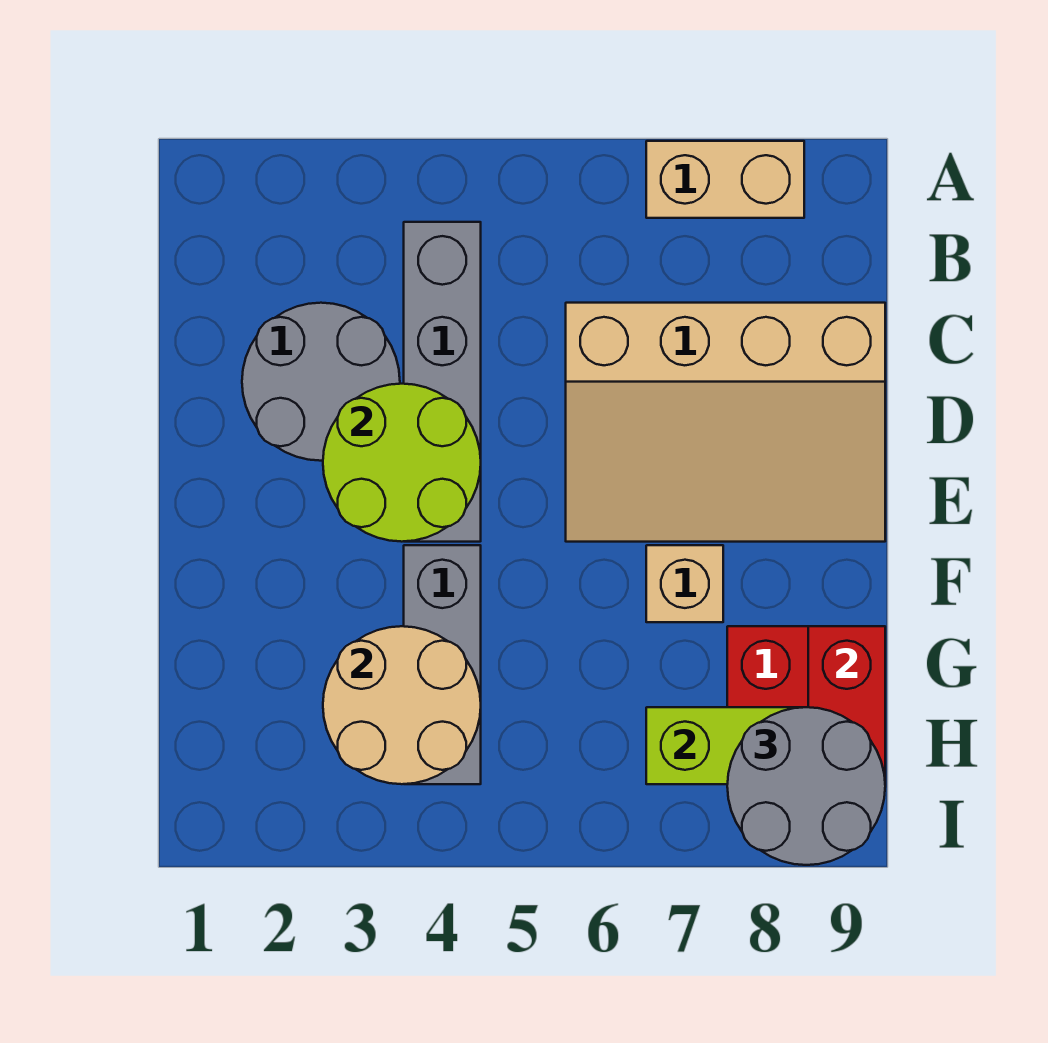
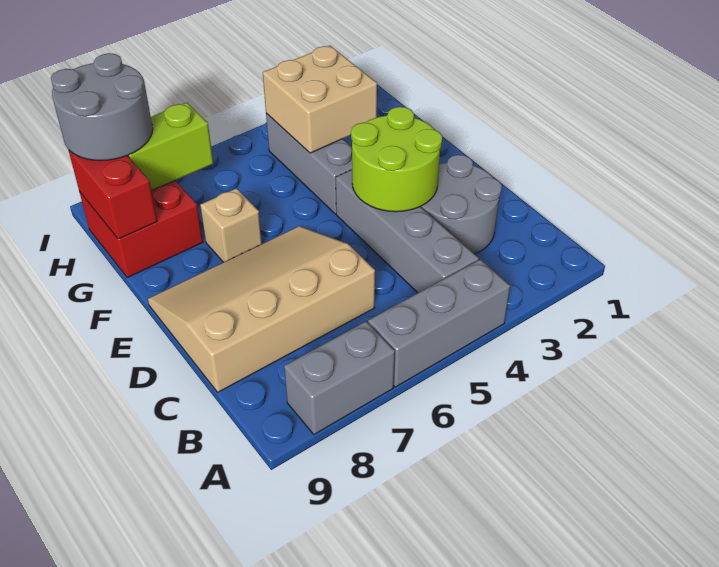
none -> grey 1x3 brick [368,259,510,387]
tan 1x2 brick [646,141,804,218] -> grey 1x2 brick [284,322,395,434]
tan 2x2 round brick [323,626,481,784] -> tan 2x2 brick [263,46,377,153]

